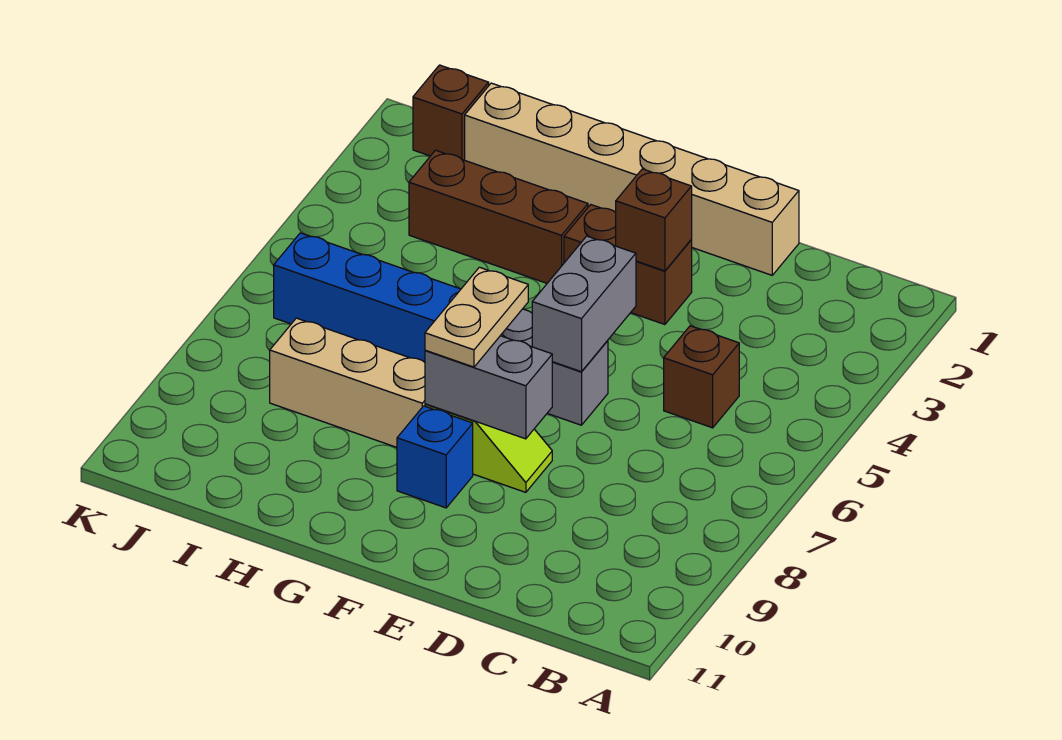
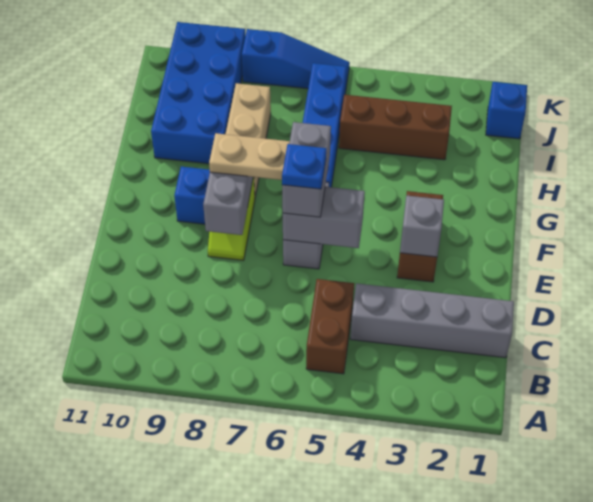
none -> grey 1x4 brick [350,283,514,358]
brown 1x1 brick [664,326,739,428] -> brown 1x2 brick [306,279,354,374]
tan 1x6 brick [465,83,799,275] -> none
brown 1x1 brick [616,169,692,271] -> grey 1x1 brick [400,195,444,257]
none -> grey 1x2 brick [282,122,331,217]
none -> blue 1x1 plate [282,144,326,189]
brown 1x3 brick [409,150,588,283] -> brown 1x3 brick turned to [339,95,452,160]
none -> blue 2x4 brick [151,22,245,164]
brown 1x1 brick [413,65,489,160] -> blue 1x1 brick [486,82,527,139]
none -> blue 1x3 slope [242,29,350,92]

